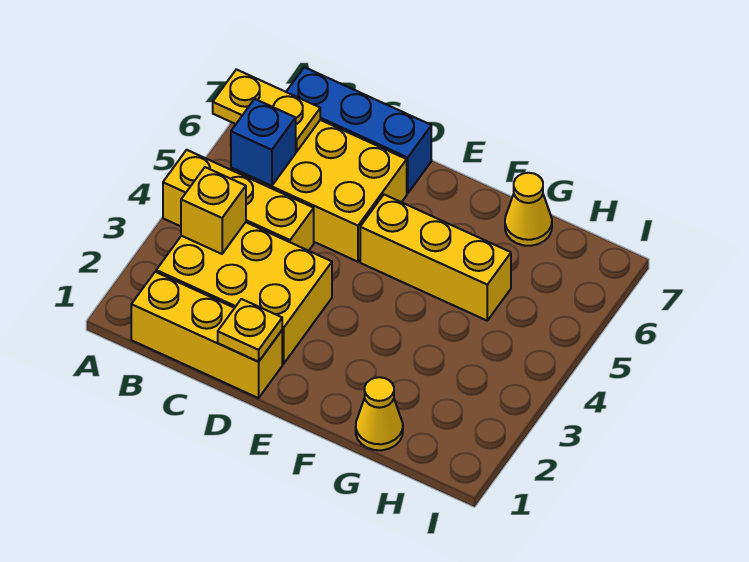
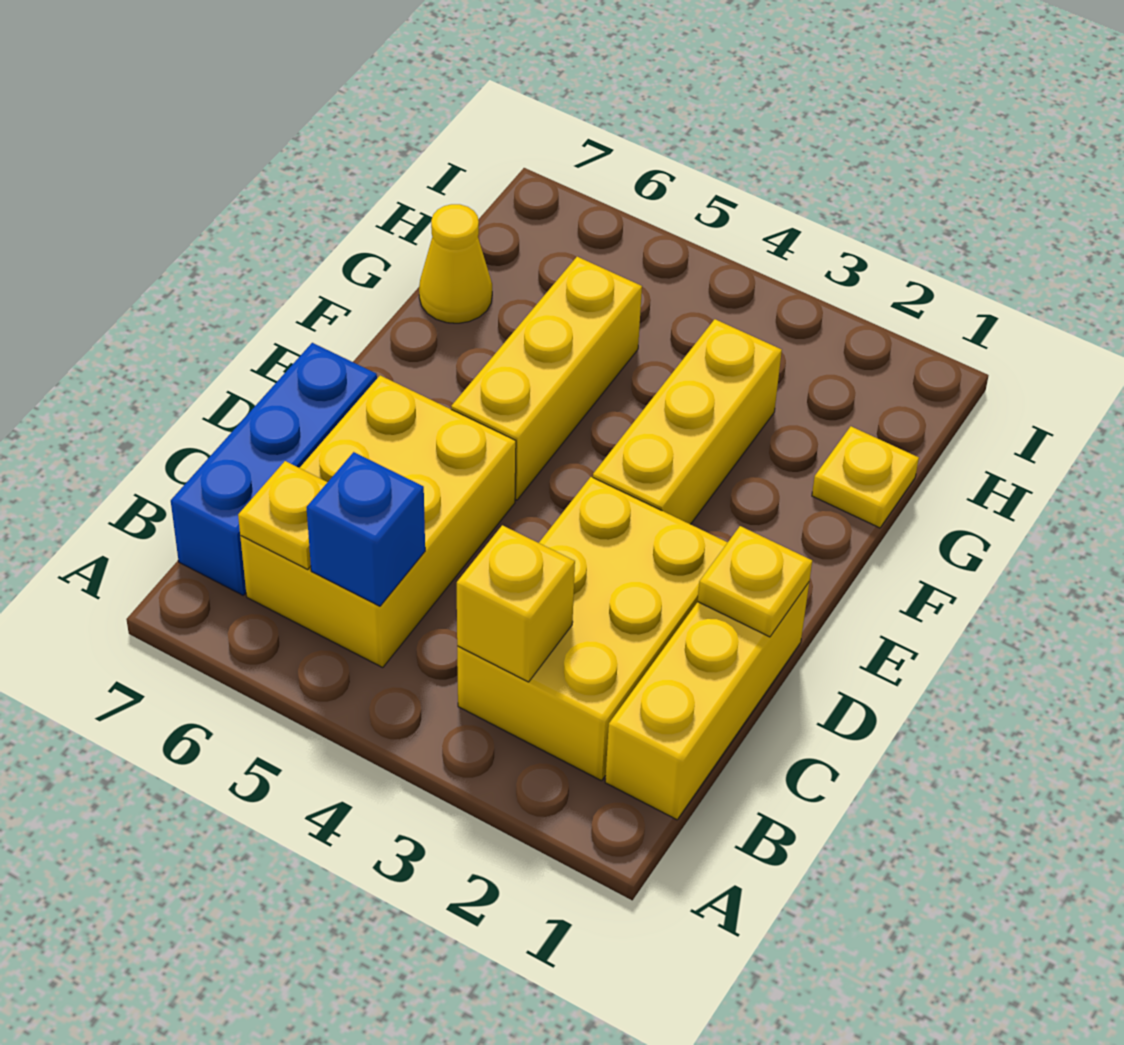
yellow 1x3 brick [163,150,314,251] -> yellow 1x3 brick moved to [593,319,782,524]
yellow 1x2 plate [213,69,320,152] -> yellow 1x1 plate [238,461,327,569]
yellow 1x1 cone [356,377,403,450] -> yellow 1x1 plate [812,426,919,528]

